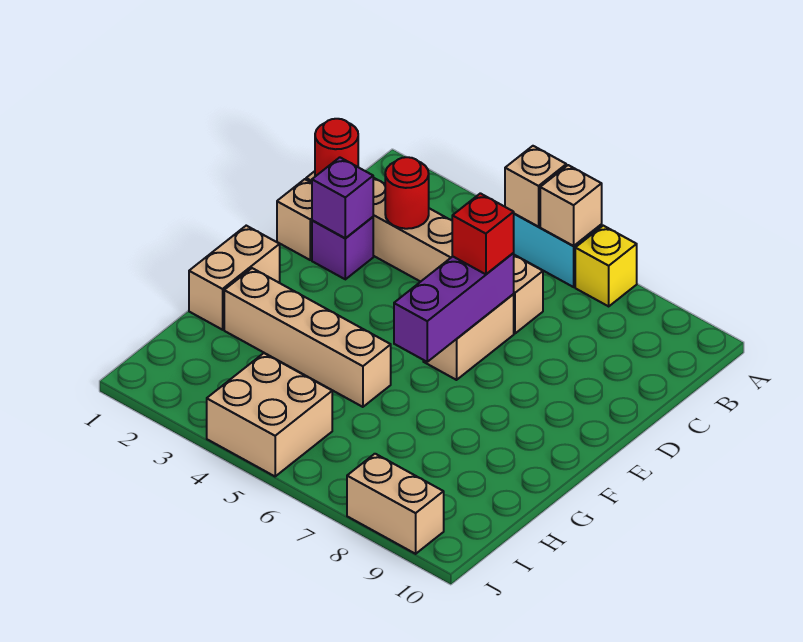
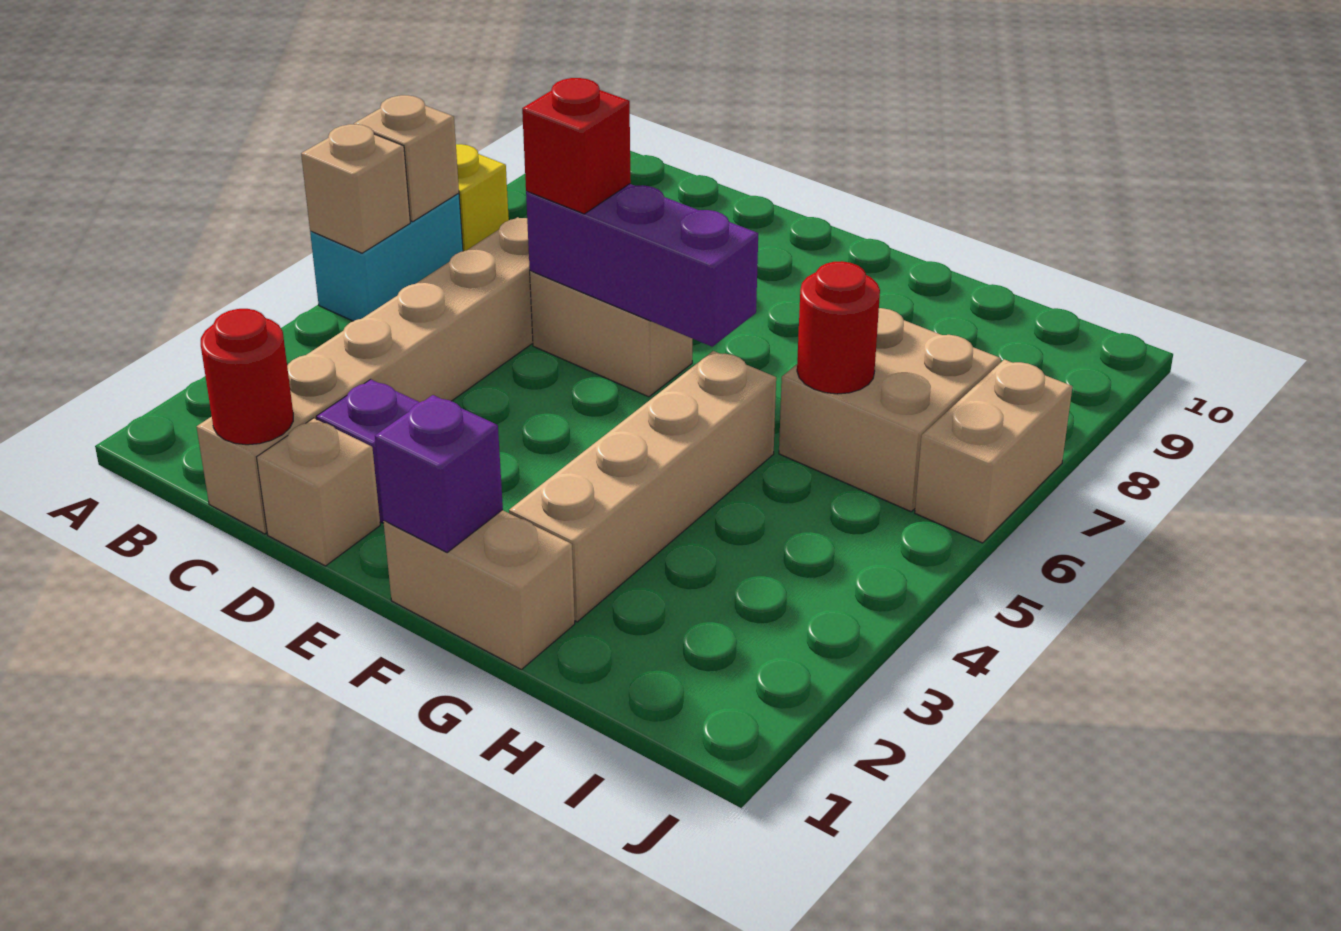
red 1x1 round brick [385,157,429,229] -> red 1x1 round brick moved to [797,261,880,394]
purple 1x1 brick [312,157,373,238] -> purple 1x1 brick moved to [375,395,503,552]
tan 2x2 brick [207,353,332,476] -> tan 2x2 brick moved to [779,308,1001,512]
tan 1x2 brick [347,454,444,554] -> tan 1x2 brick moved to [915,359,1072,543]

